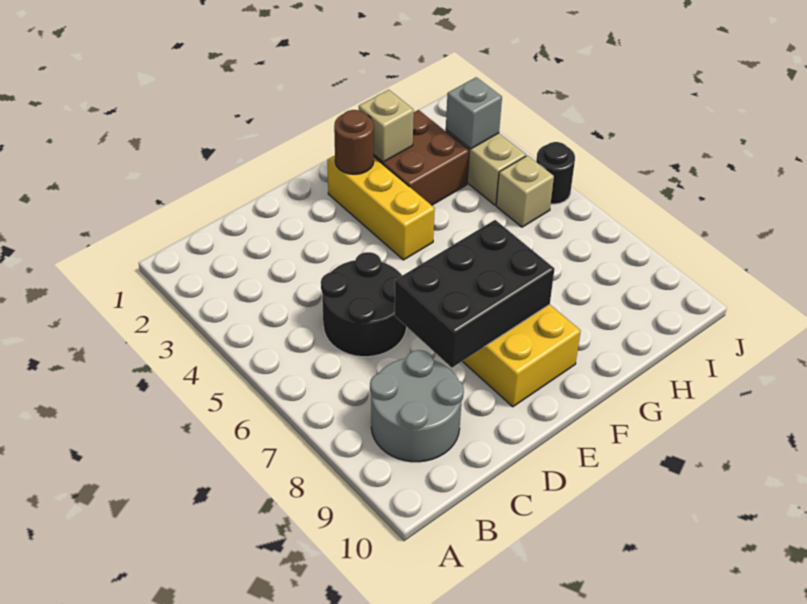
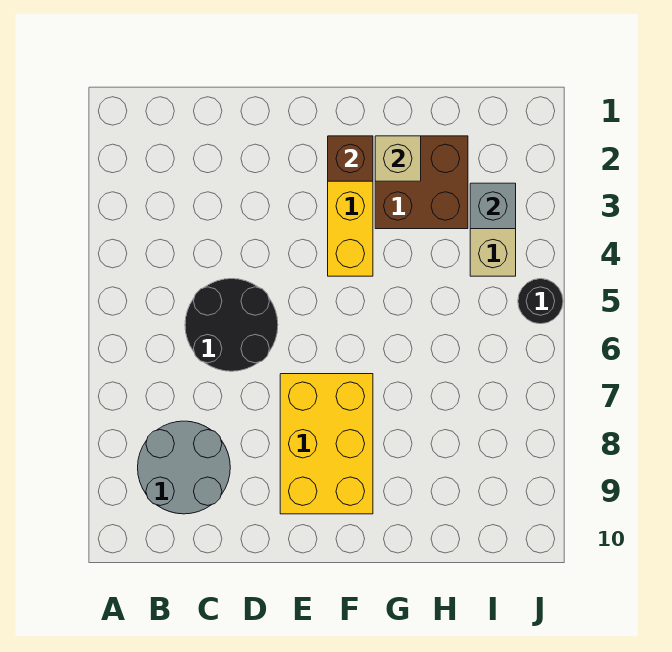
black 2x3 brick [395,220,554,368] -> none
brown 1x1 round brick [334,110,374,174] -> brown 1x1 brick [328,136,373,181]
tan 1x1 brick [496,156,554,227] -> none

